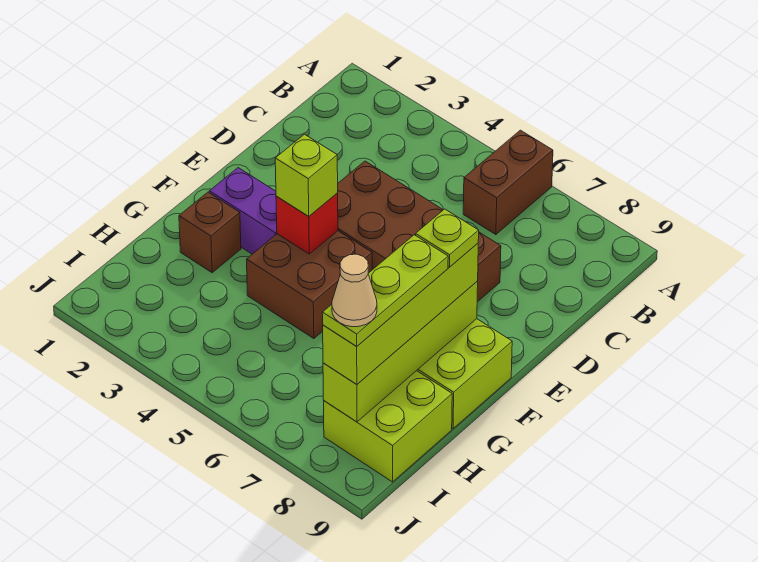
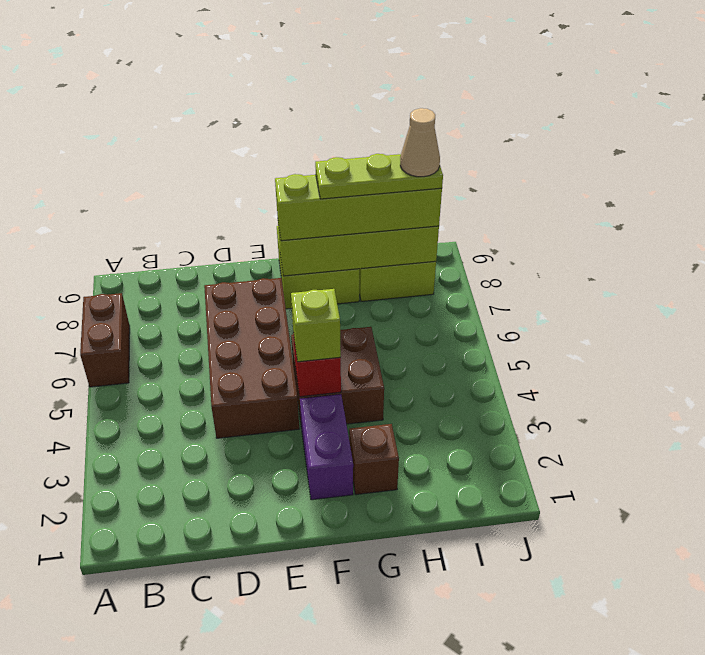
brown 1x2 brick [463,130,553,235] -> brown 1x2 brick turned to [80,293,130,387]
lime 1x1 plate [416,209,479,267] -> none

